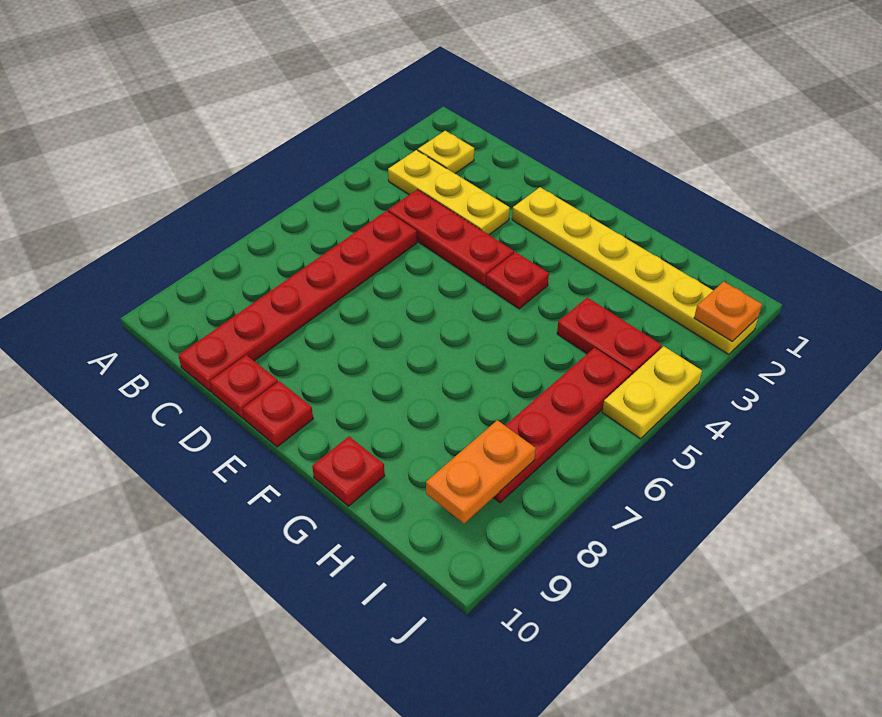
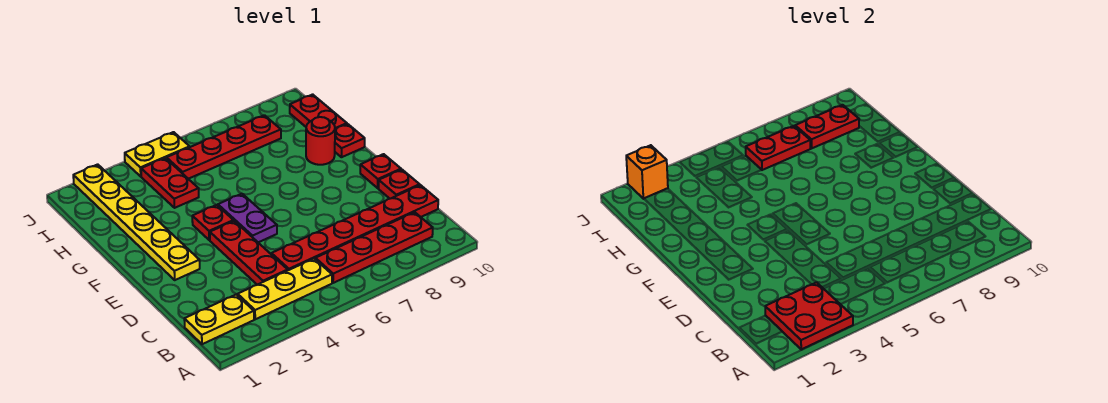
none -> red 2x2 plate [765,282,853,349]
yellow 1x1 plate [418,131,474,174] -> yellow 1x2 plate [184,294,254,344]
yellow 1x3 plate [388,150,510,235] -> yellow 1x3 plate turned to [238,259,332,319]
none -> red 1x4 plate [315,212,433,283]
none -> purple 1x2 plate [218,194,277,242]
none -> red 1x1 round brick [306,117,335,165]
none -> red 1x2 plate [290,94,347,129]
none -> red 1x2 plate [746,126,810,170]
orange 1x2 plate [426,420,536,524] -> red 1x2 plate [795,105,859,148]
orange 1x1 plate [694,282,762,342] -> orange 1x1 brick [626,145,668,199]

